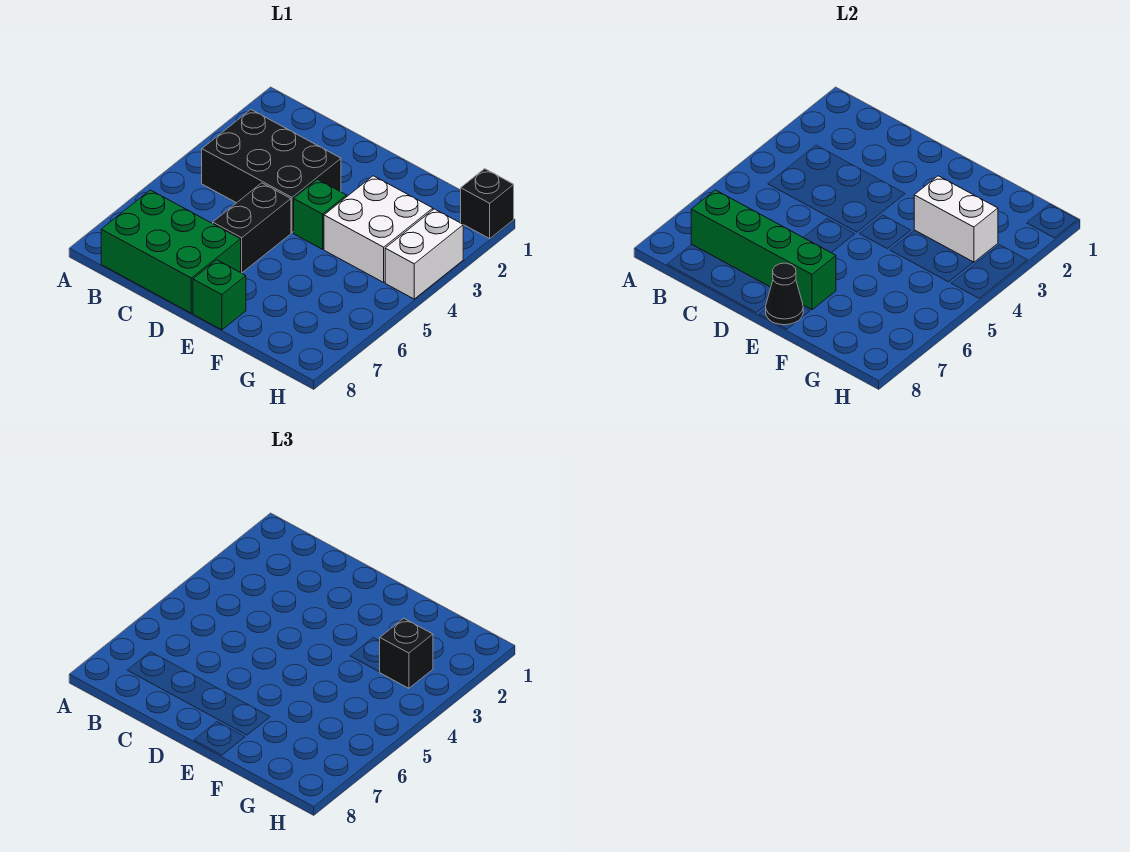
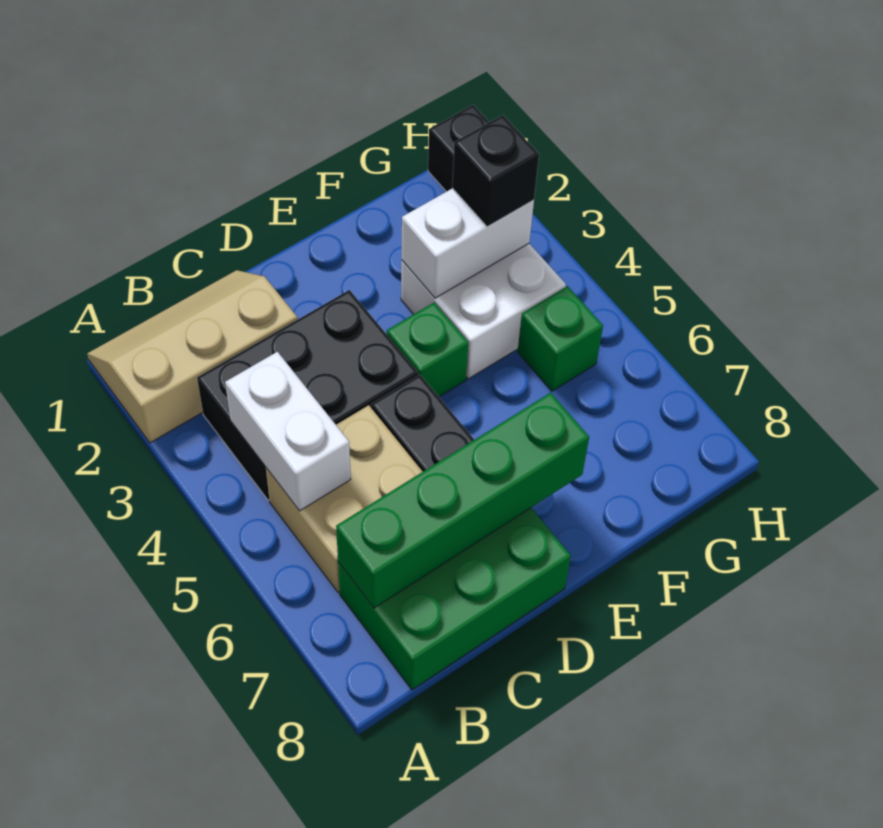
none -> tan 2x3 slope [87,270,297,443]
none -> tan 2x2 brick [266,405,423,593]
green 1x1 brick [193,260,246,330] -> green 1x1 brick moved to [518,286,603,391]
black 1x1 cone [765,263,803,325] -> none
white 1x2 brick [385,209,463,299] -> white 1x2 brick moved to [225,352,351,511]

